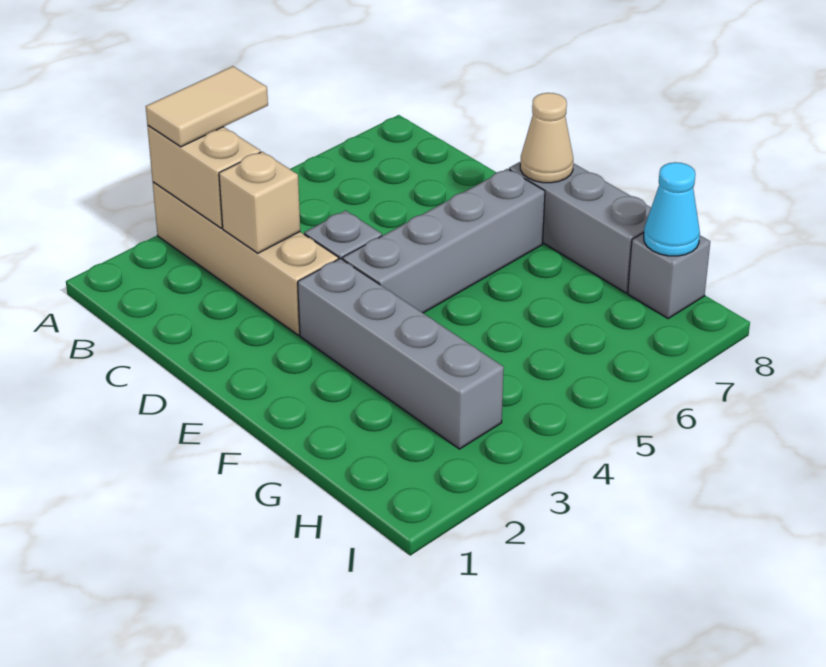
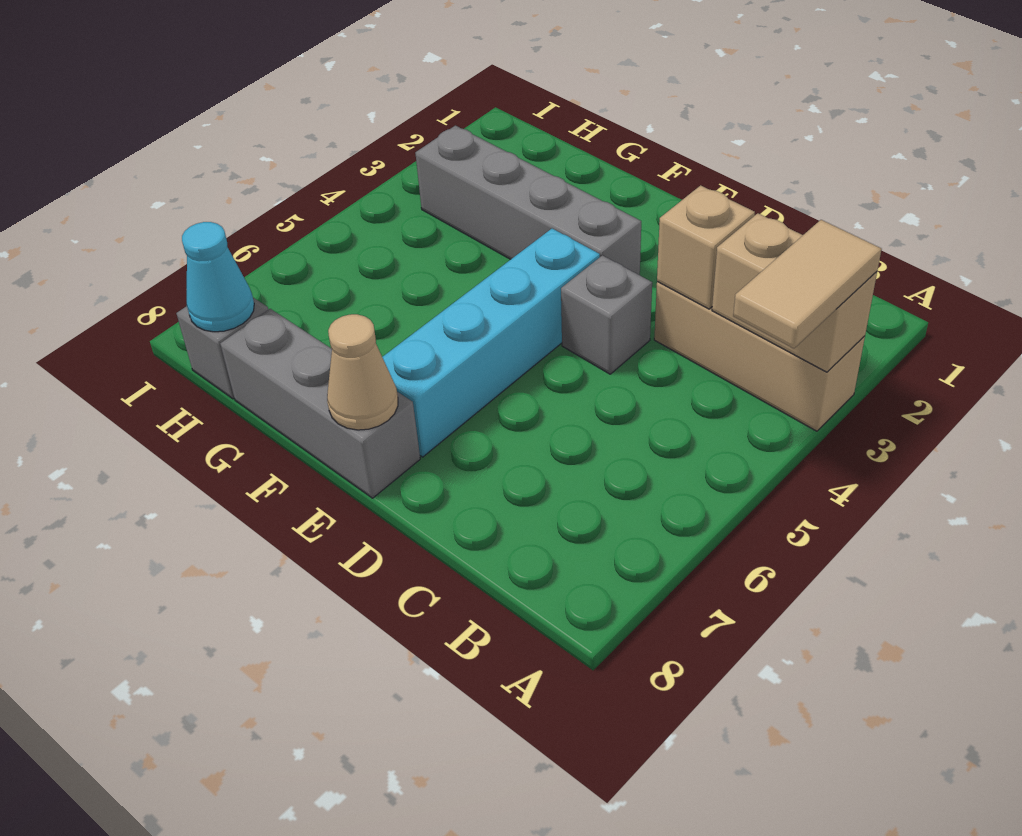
tan 1x4 brick [153,182,339,335] -> tan 1x3 brick [654,282,865,431]
grey 1x4 brick [342,169,545,313] -> cyan 1x4 brick [382,229,600,457]

